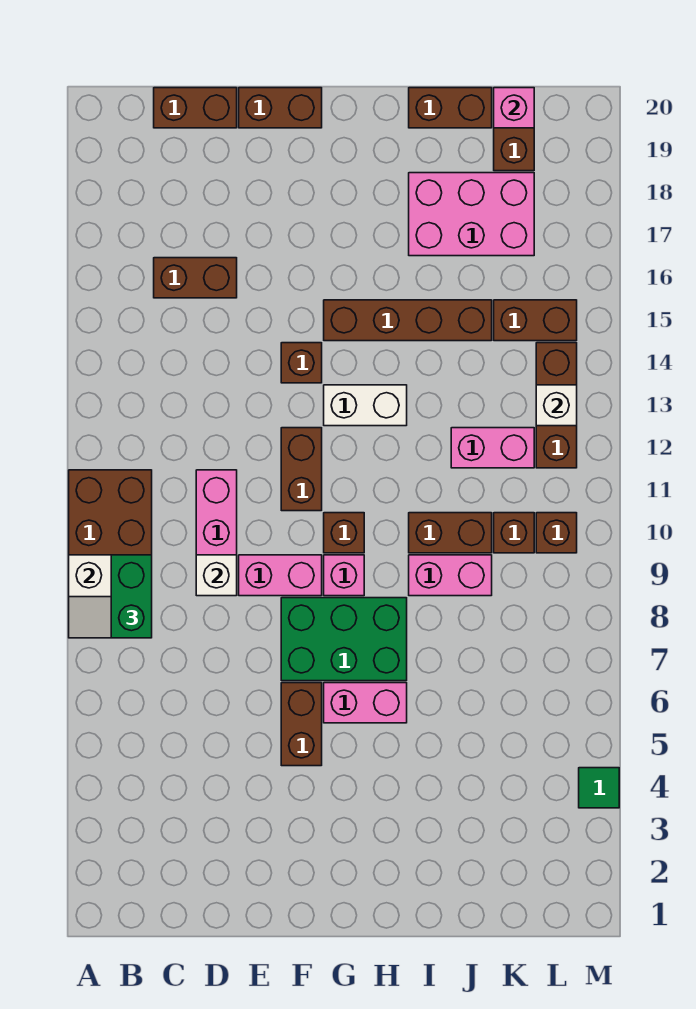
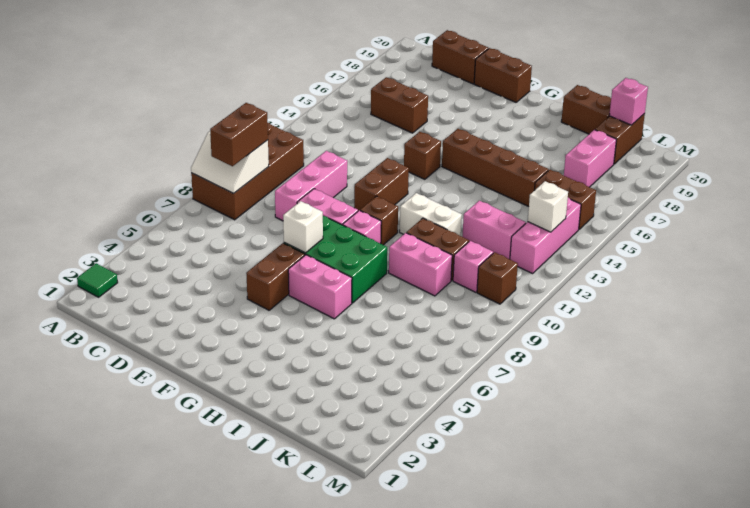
green 1x2 brick [111,555,152,638] -> brown 1x2 brick [210,103,268,166]
white 1x1 brick [196,555,237,596] -> white 1x1 brick moved to [283,201,323,253]
white 1x2 brick [324,385,407,426] -> white 1x2 brick moved to [400,193,462,236]
pink 2x3 brick [409,173,534,256] -> pink 1x2 brick [564,130,616,187]
brown 1x1 brick [494,513,534,553] -> pink 1x1 brick [453,241,493,292]
brown 1x3 brick [536,343,577,468] -> pink 1x3 brick [510,198,581,274]
green 1x1 tile [579,768,619,808] -> green 1x1 tile moved to [77,263,118,297]

